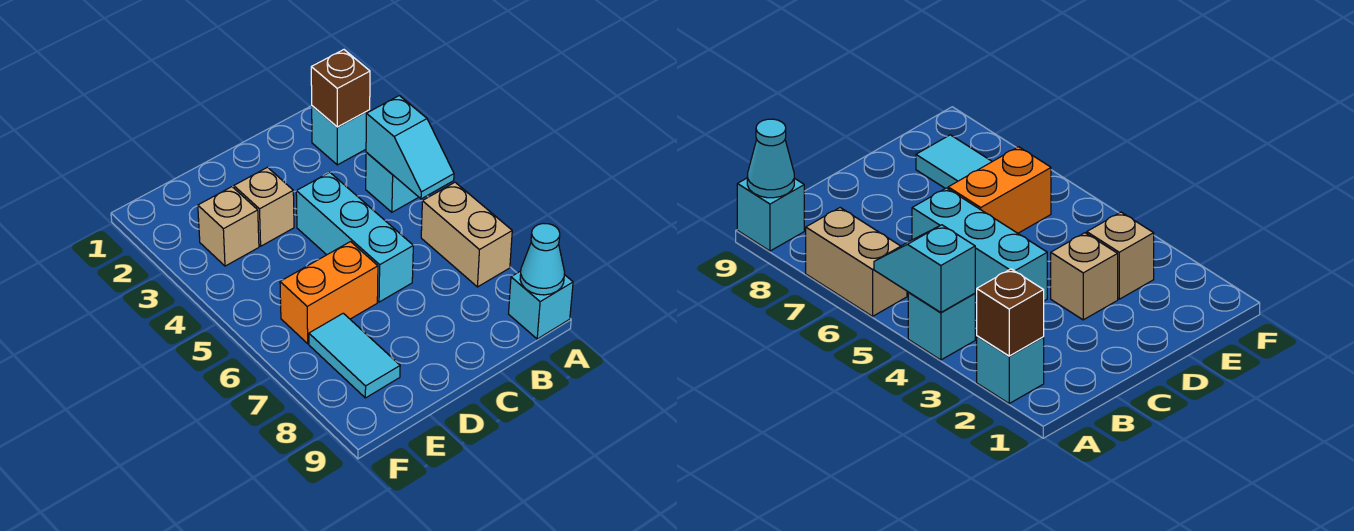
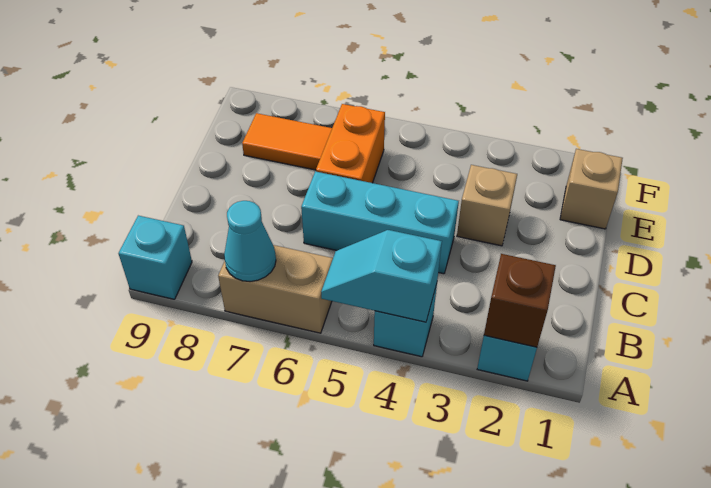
cyan 1x1 cone [520,223,565,295] -> cyan 1x1 cone moved to [224,201,276,282]
tan 1x1 brick [198,187,259,266] -> tan 1x1 brick moved to [560,149,623,229]
cyan 1x2 tile [309,313,400,398] -> orange 1x2 tile [242,113,332,170]

